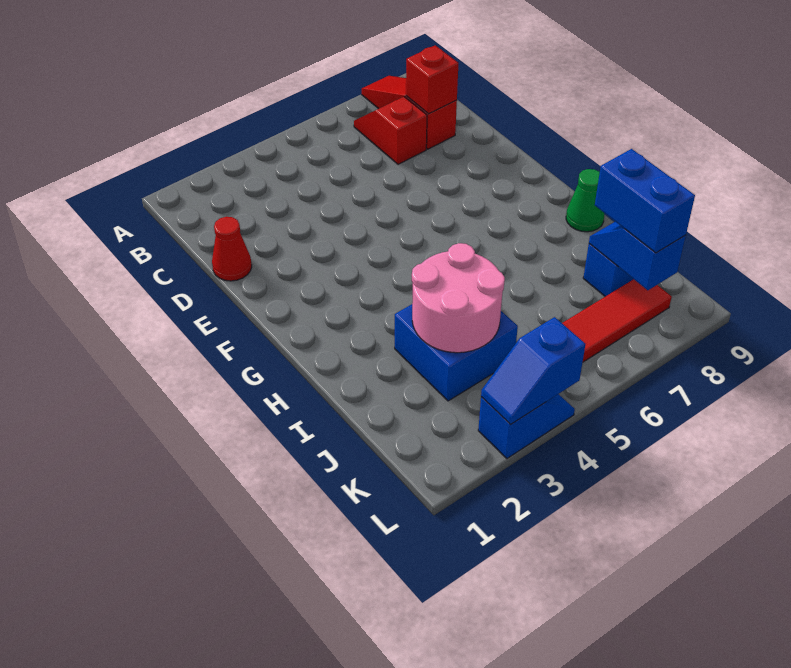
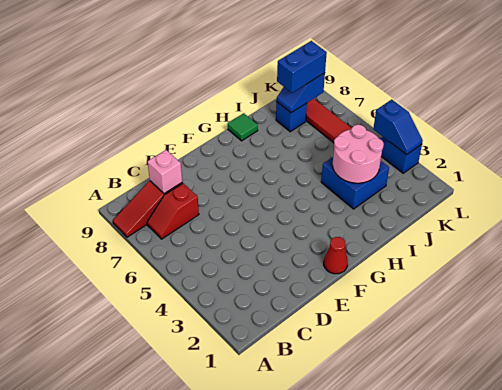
red 1x1 brick [406,45,458,114] -> pink 1x1 brick [148,150,182,194]
red 1x1 cone [212,217,252,281] -> red 1x1 cone moved to [324,237,348,274]
green 1x1 cone [566,169,604,232] -> green 1x1 tile [228,113,258,141]

